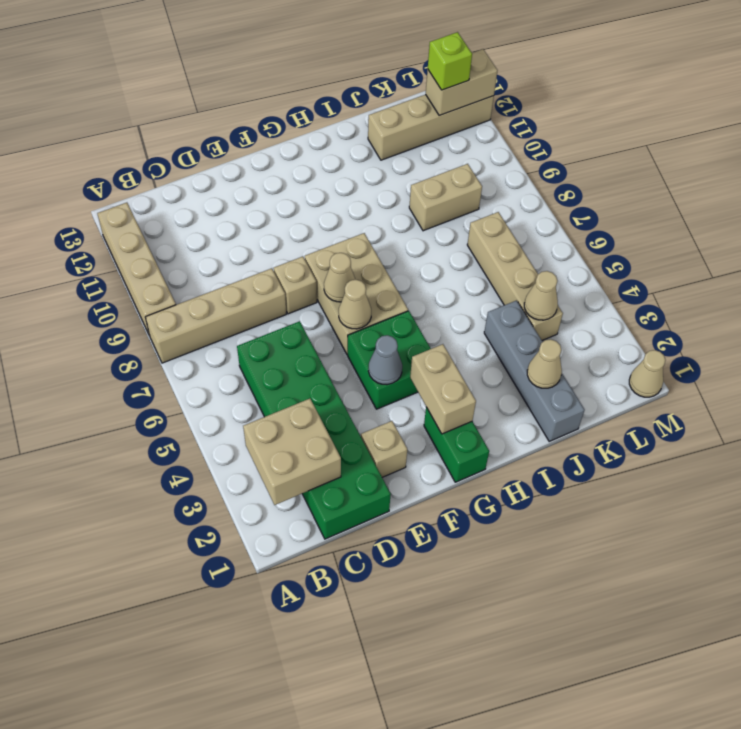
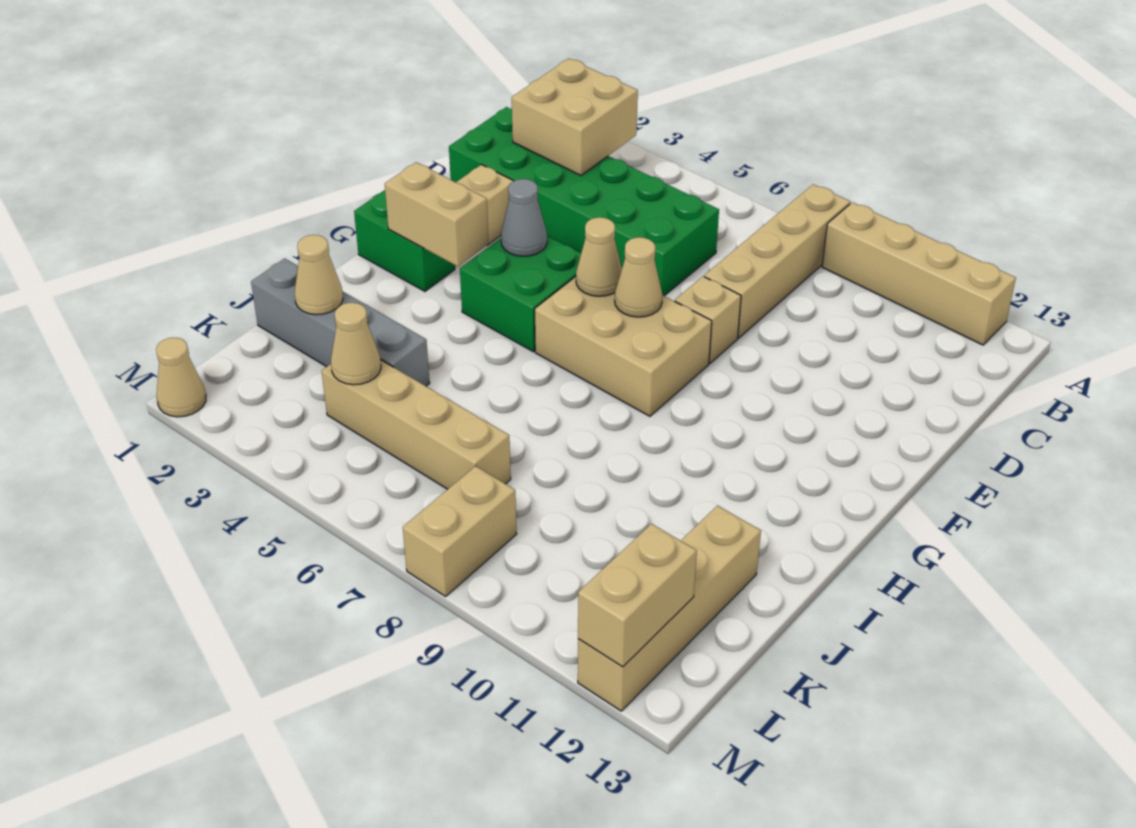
tan 1x2 brick [409,164,482,231] -> tan 1x2 brick moved to [403,466,516,596]
lime 1x1 brick [428,32,472,90] -> none

